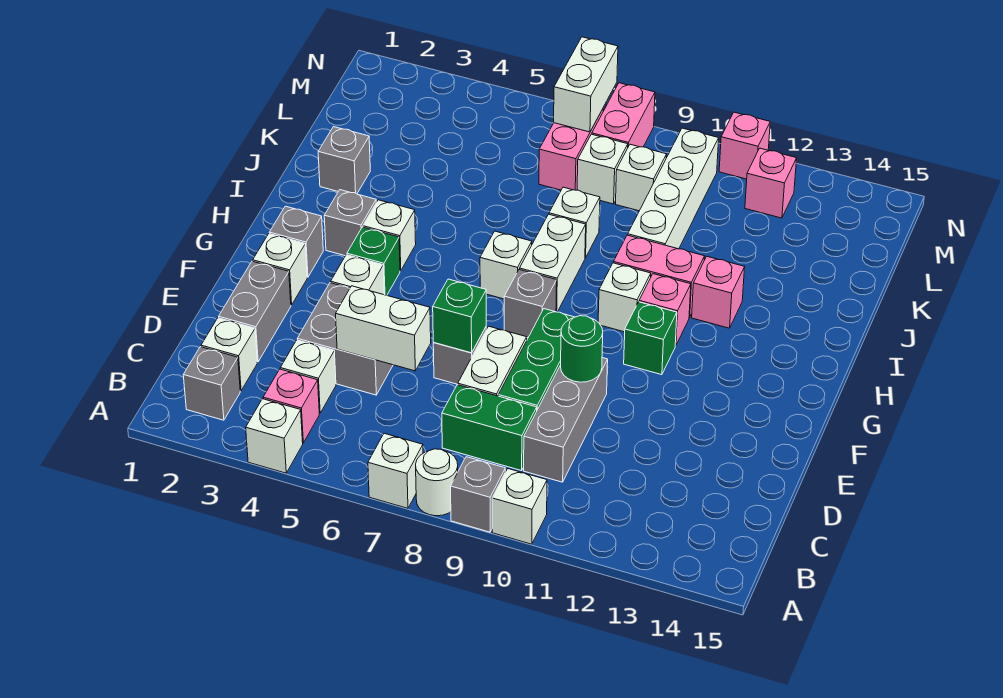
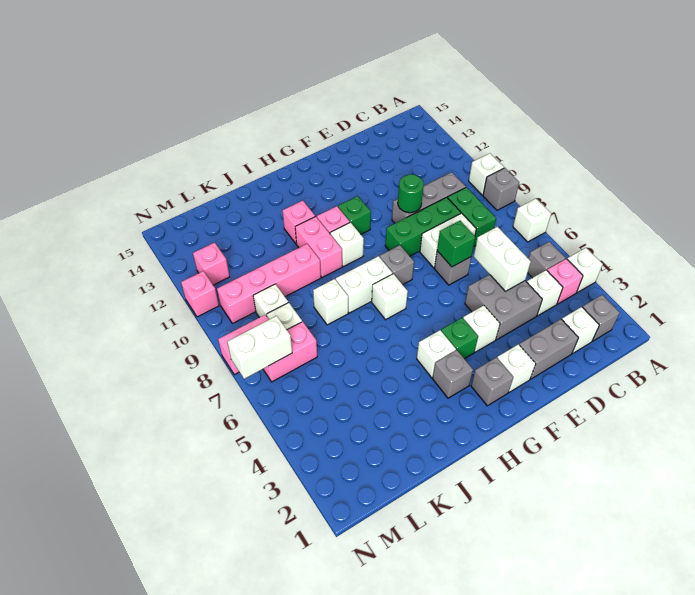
white 1x1 round brick [416,449,458,516] -> none
grey 1x1 brick [318,127,370,194] -> grey 1x1 brick moved to [528,242,565,278]
white 1x4 brick [628,128,719,249] -> pink 1x4 brick [217,244,321,324]

